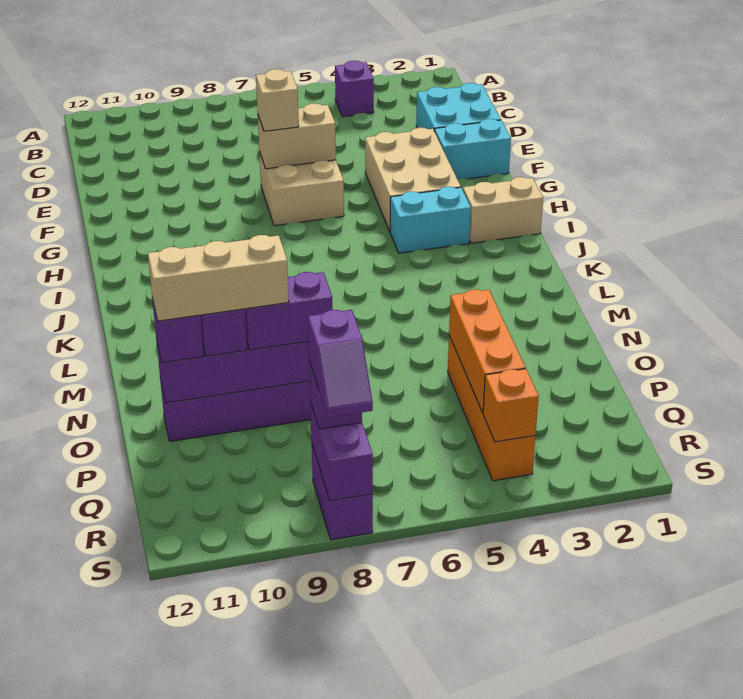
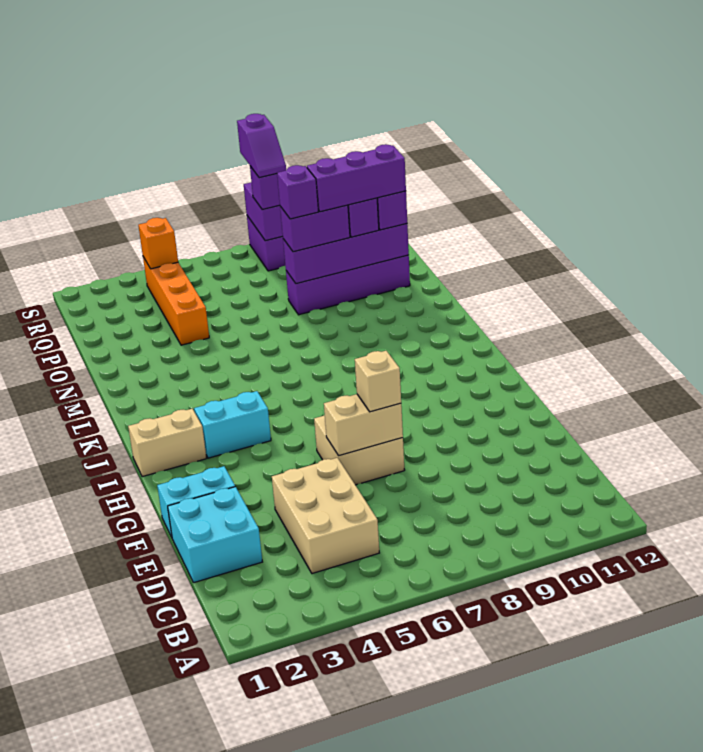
purple 1x1 brick [335,61,374,117] -> purple 1x1 brick moved to [277,165,318,219]
tan 2x3 brick [365,128,461,231] -> tan 2x3 brick moved to [272,458,379,574]
orange 1x3 brick [449,290,525,413] -> none
tan 1x3 brick [148,235,289,321] -> purple 1x3 brick [307,144,406,212]
purple 1x2 slope [308,310,373,418] -> purple 1x2 slope turned to [237,114,286,178]

